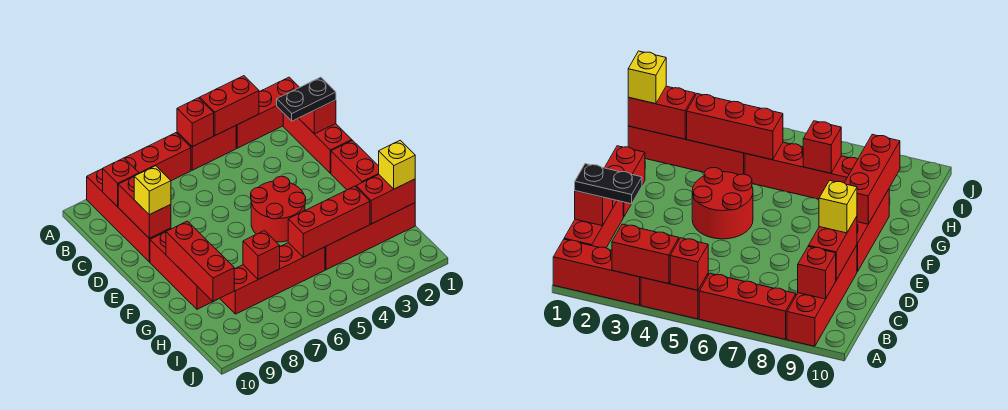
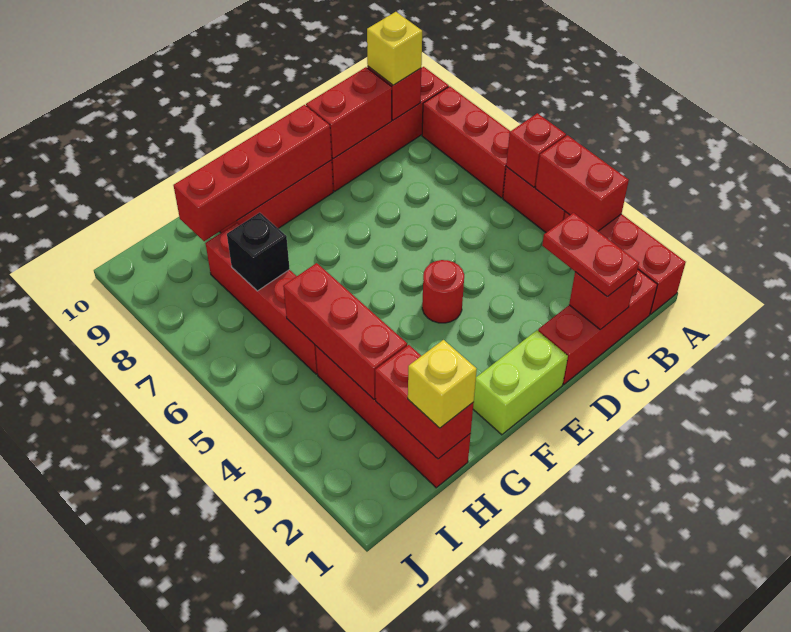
black 1x2 plate [277,77,336,121] -> red 1x2 plate [542,213,639,297]
yellow 1x1 brick [134,166,171,215] -> yellow 1x1 brick moved to [367,12,422,85]
red 1x2 brick [331,141,379,190] -> lime 1x2 brick [473,330,568,435]
red 2x2 round brick [251,176,306,242] -> red 1x1 round brick [422,260,464,323]
red 1x3 brick [166,221,234,301] -> red 1x4 brick [173,105,332,241]
red 1x1 brick [243,231,280,279] -> black 1x1 brick [227,213,290,291]

